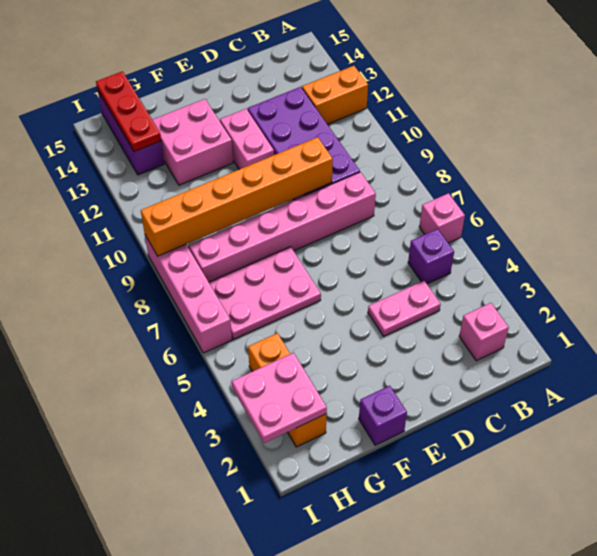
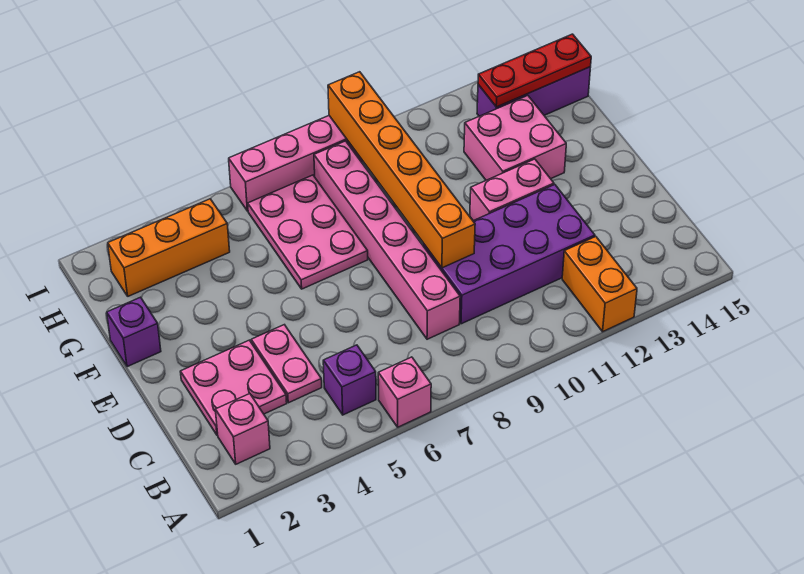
pink 2x2 plate [232,353,327,443] -> pink 2x2 plate moved to [180,340,287,435]

